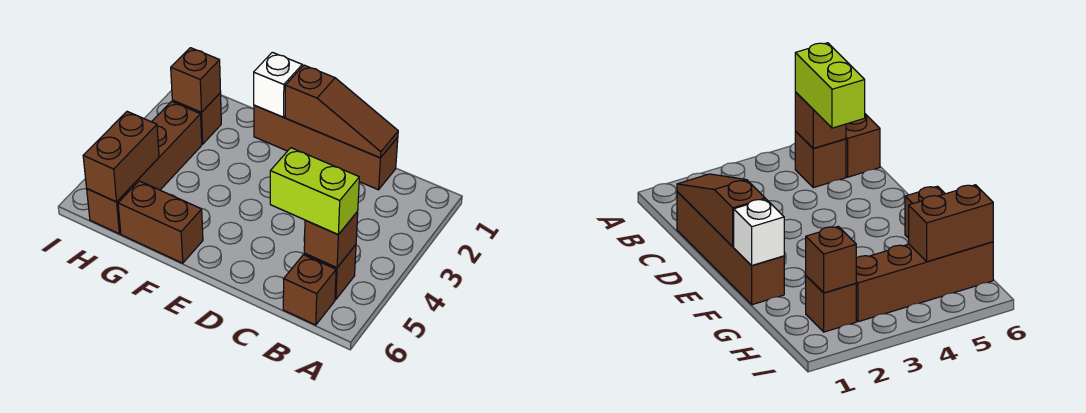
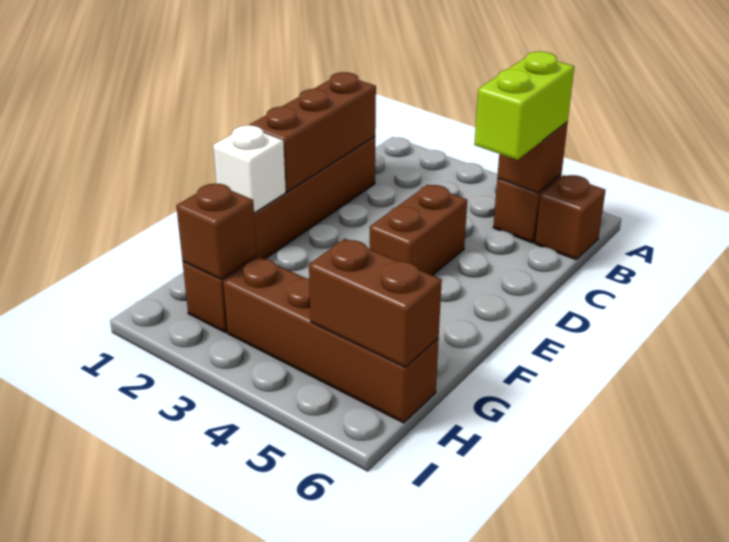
brown 1x3 slope [285,65,398,158] -> brown 1x3 brick [250,72,376,192]
brown 1x2 brick [118,181,203,263] -> brown 1x2 brick moved to [370,185,467,275]

